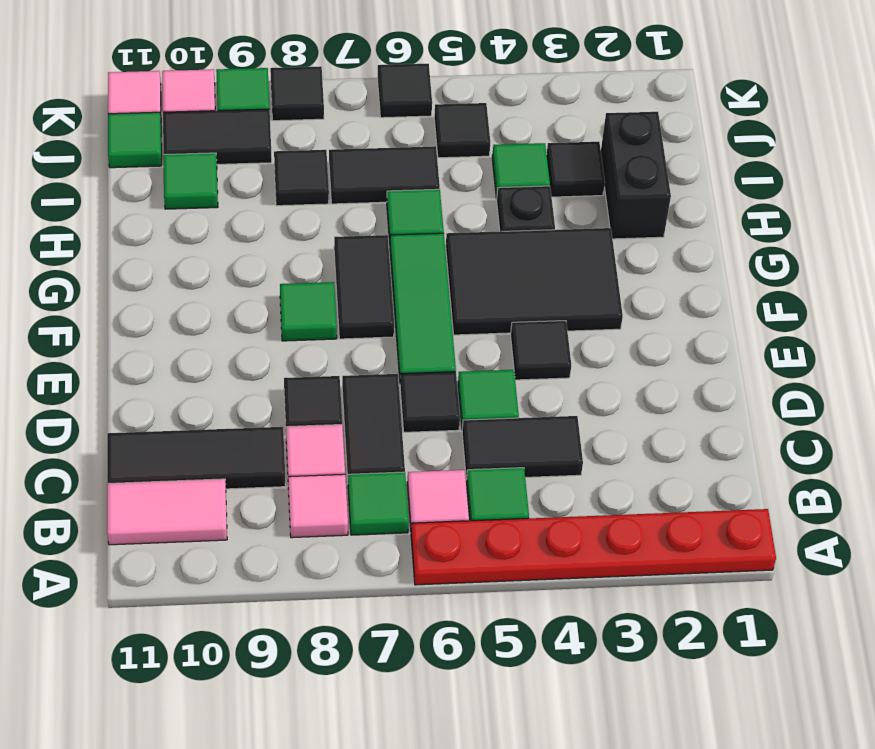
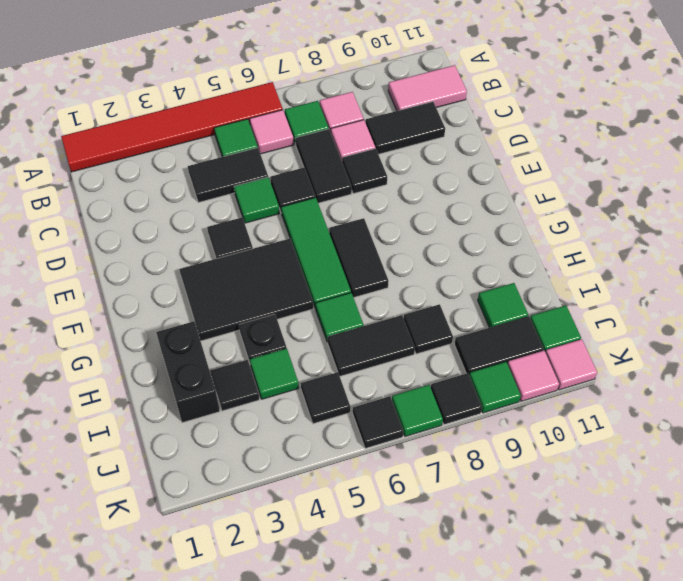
red 1x6 plate [411,509,776,585] -> red 1x6 tile [61,82,283,172]
black 1x3 tile [107,427,285,489] -> black 1x2 tile [366,102,445,154]
green 1x1 tile [280,282,337,341] -> green 1x1 tile moved to [392,385,443,437]

